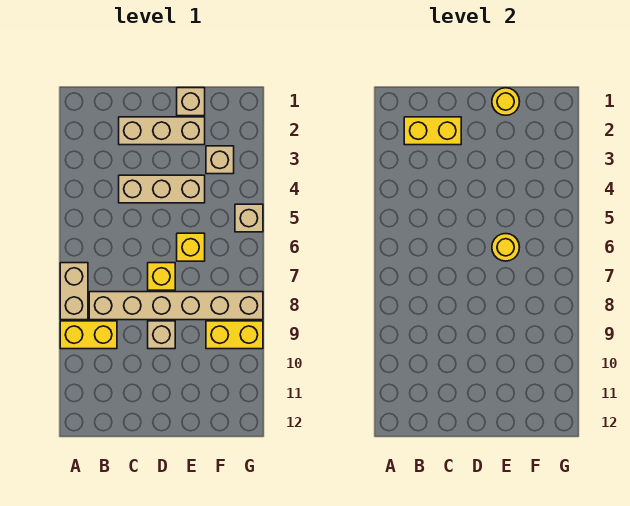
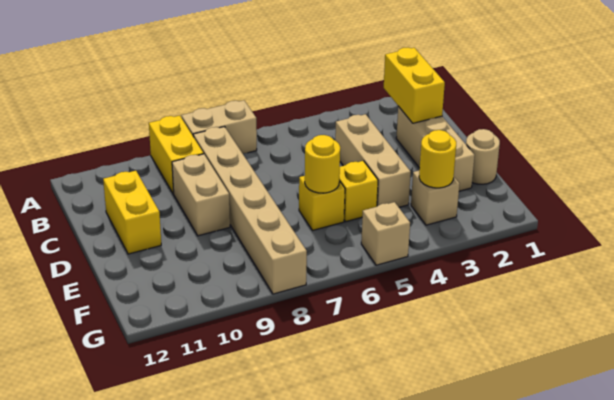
yellow 1x1 brick [148,263,175,290] -> yellow 1x1 brick moved to [339,161,378,222]
tan 1x1 brick [148,321,175,349] -> tan 1x2 brick [172,154,230,236]
tan 1x1 brick [177,88,205,116] -> tan 1x1 round brick [466,129,500,184]
yellow 1x1 round brick [492,88,520,115] -> yellow 1x1 round brick moved to [419,130,456,188]
yellow 1x2 brick [206,321,263,349] -> yellow 1x2 brick moved to [103,171,161,254]

